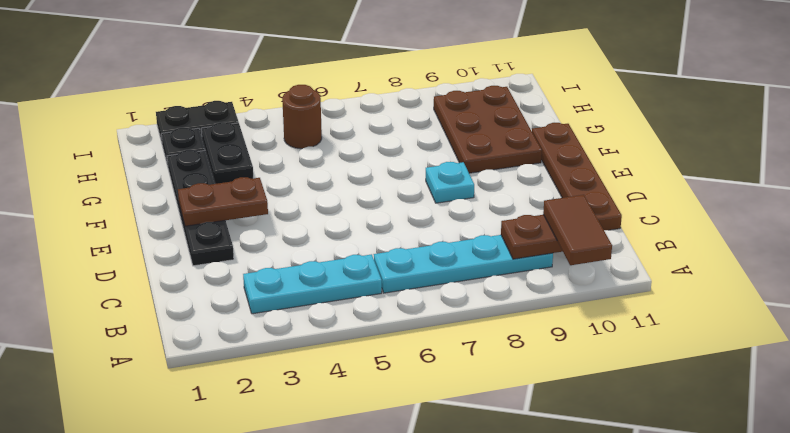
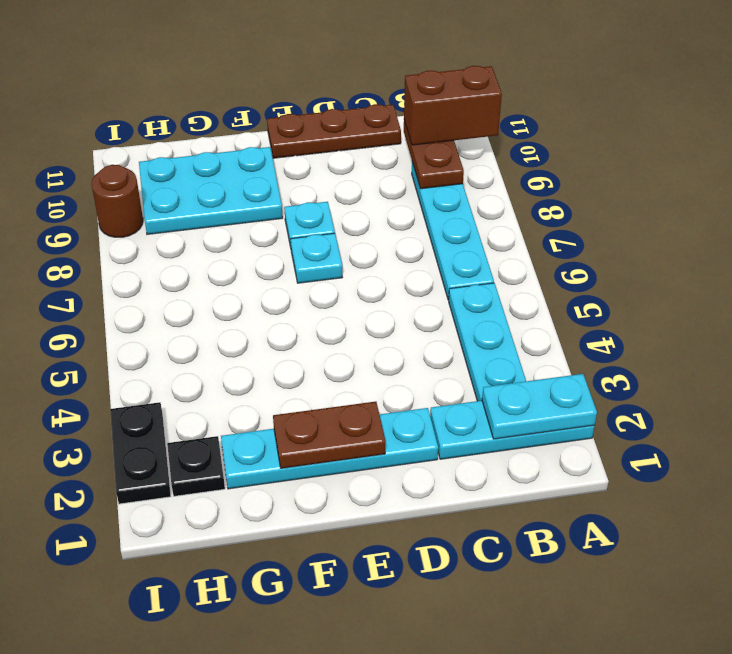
none -> cyan 1x3 plate [430,401,594,459]
none -> cyan 1x2 plate [482,374,597,439]
brown 1x2 tile [543,195,612,265] -> brown 1x2 brick [404,66,502,145]
brown 1x4 plate [532,123,622,230] -> brown 1x3 plate [267,104,401,158]
black 1x4 plate [167,150,234,266] -> cyan 1x4 plate [221,408,438,489]
brown 1x2 plate [178,177,268,226] -> brown 1x2 plate turned to [273,402,386,468]
none -> cyan 1x1 plate [291,233,342,283]
brown 2x3 plate [434,86,542,173] -> cyan 2x3 plate [139,147,283,234]
black 1x2 plate [201,122,253,184] -> none
brown 1x1 round brick [282,85,322,149] -> brown 1x1 round brick moved to [92,165,143,237]

